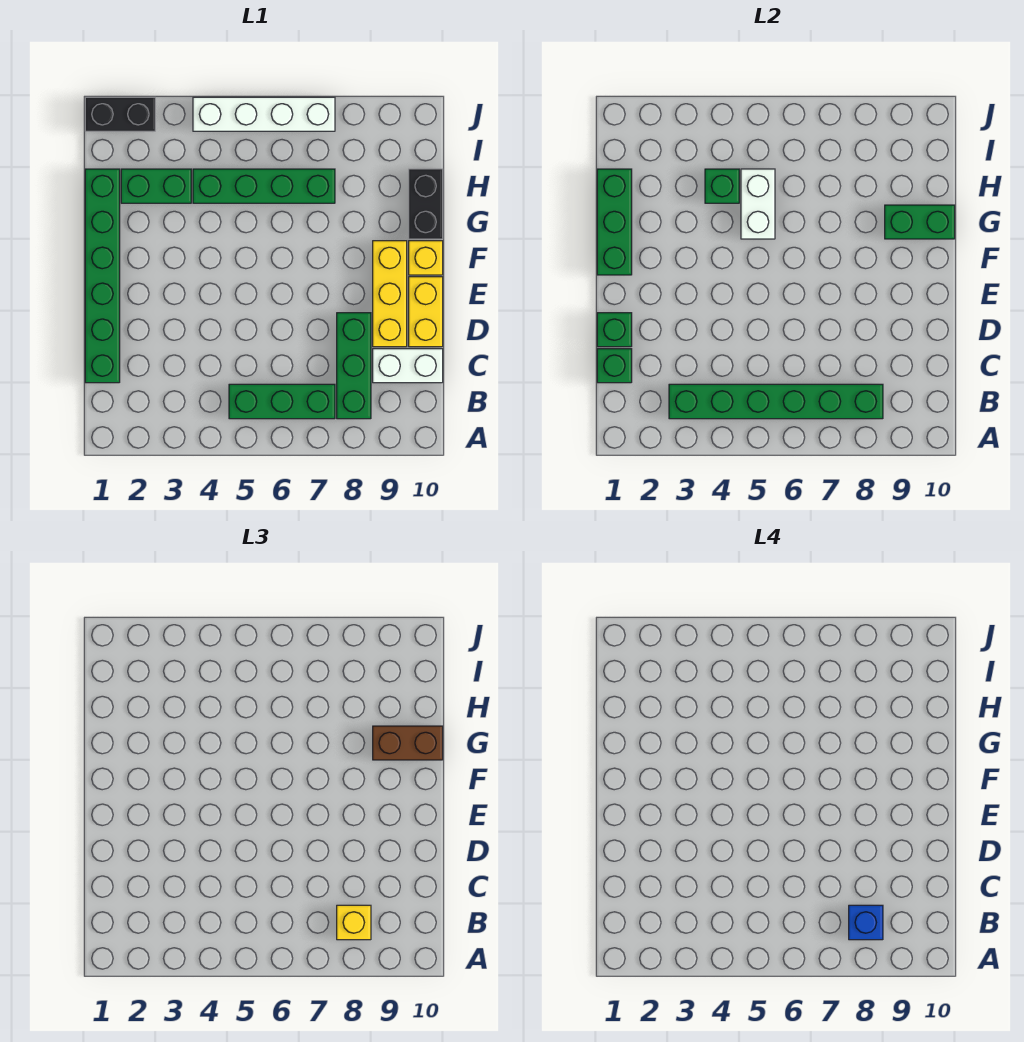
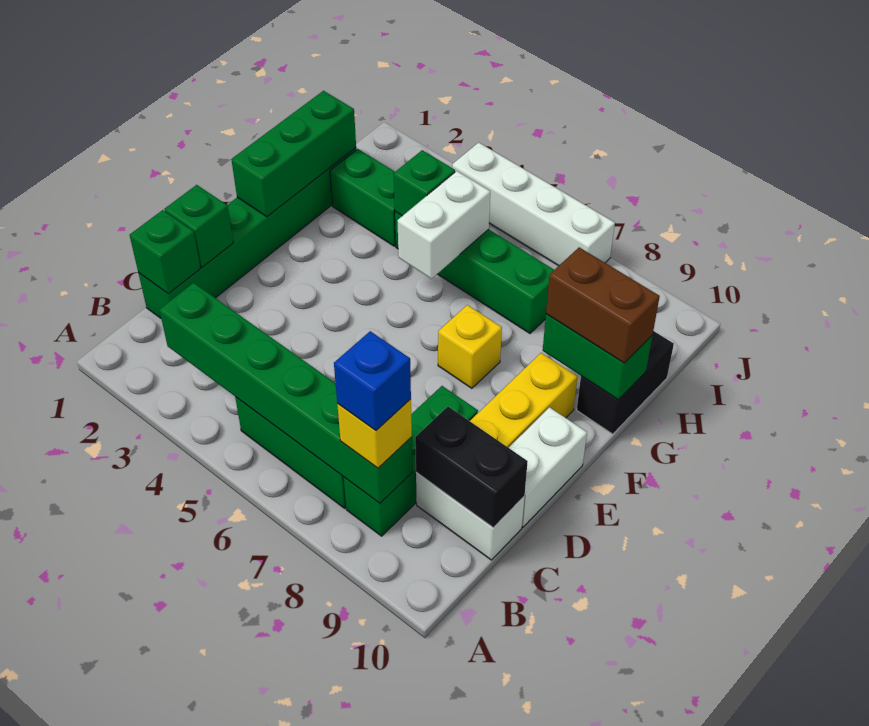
yellow 1x2 brick [409,277,443,347] -> white 1x2 brick [509,407,587,527]
yellow 1x1 brick [409,241,443,275] -> yellow 1x1 brick moved to [438,305,502,388]
black 1x2 brick [85,97,155,131] -> black 1x2 brick moved to [415,407,528,528]

